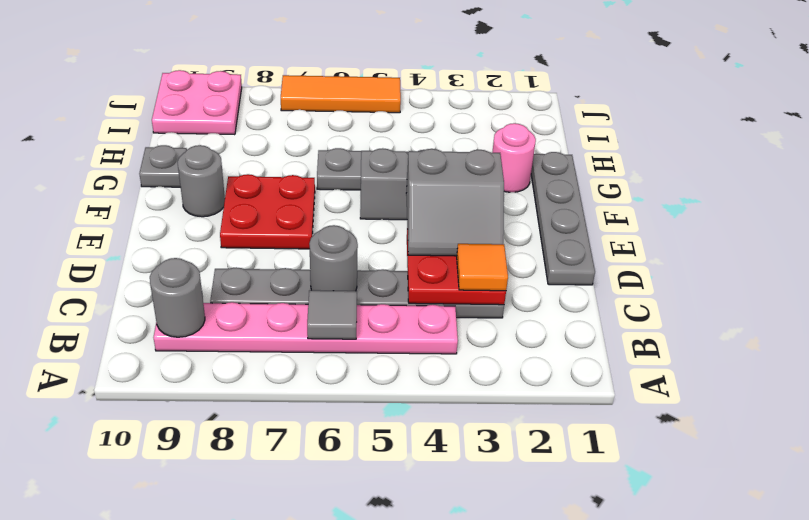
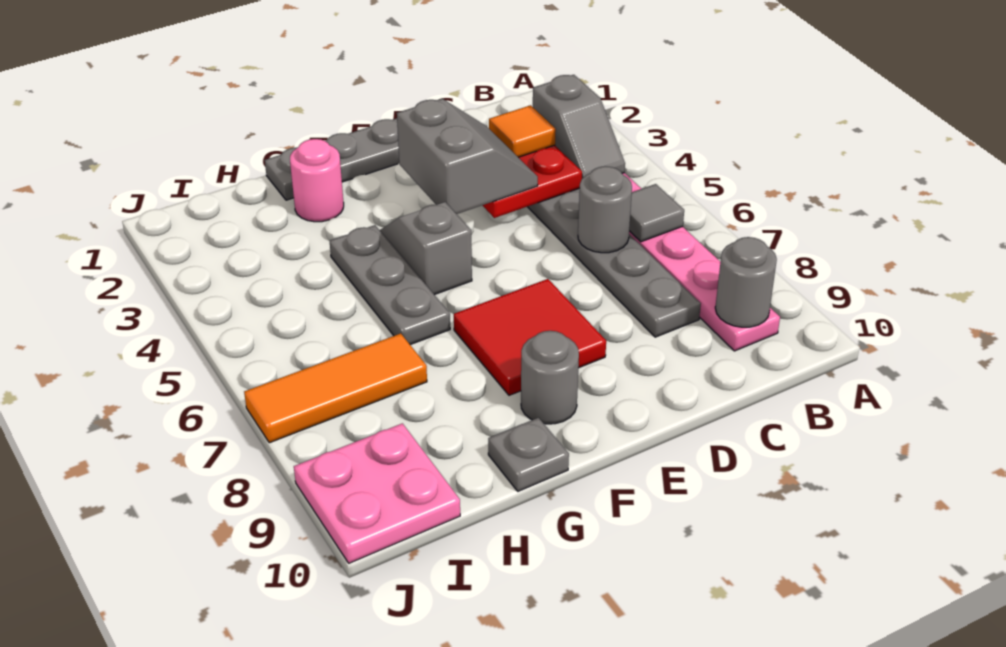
none -> grey 1x2 slope [533,75,625,178]
red 2x2 plate [220,174,315,249] -> red 2x2 tile [454,279,606,395]
orange 1x3 tile [281,75,401,113] -> orange 1x3 tile turned to [244,333,427,443]

